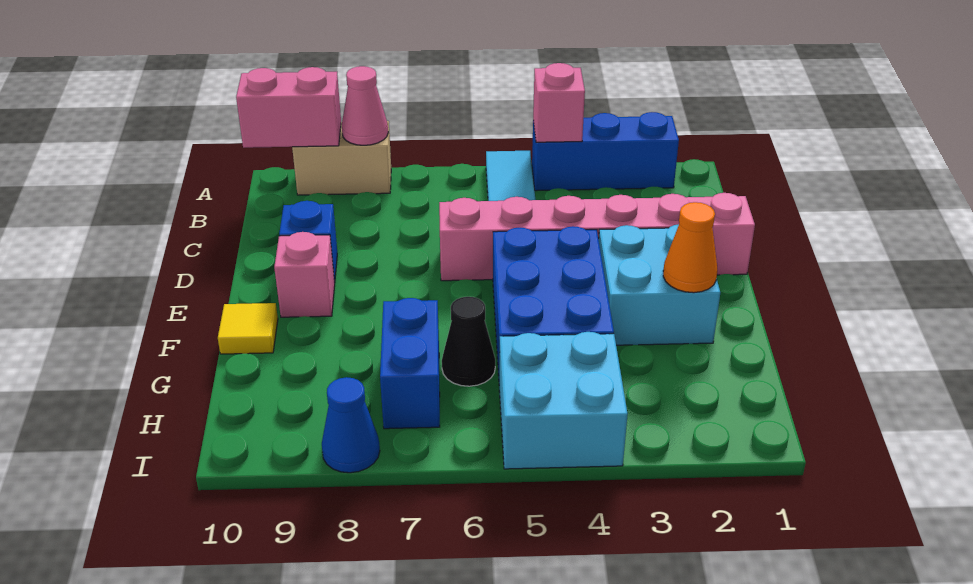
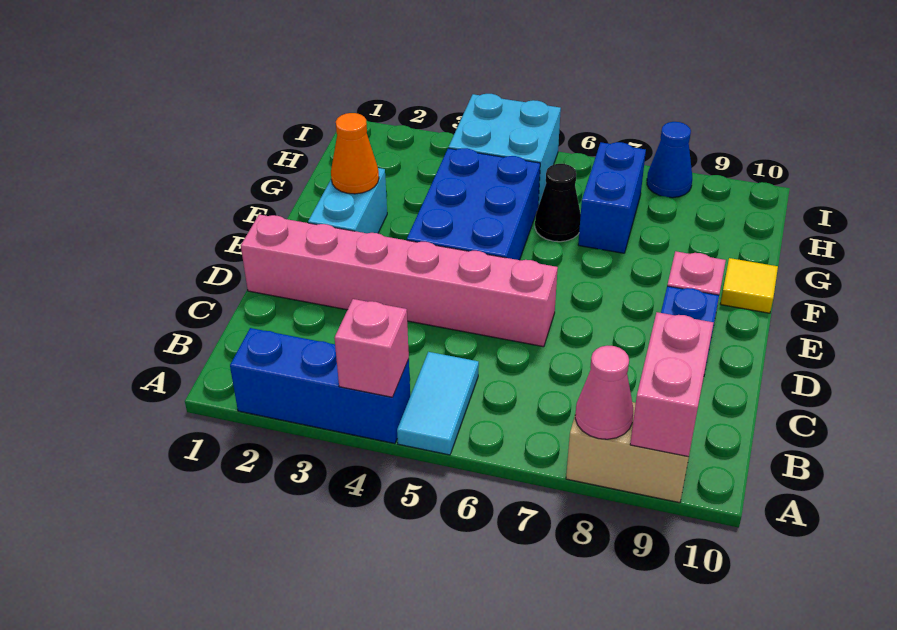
pink 1x2 brick [236,67,341,148] -> pink 1x2 brick turned to [630,312,713,457]
cyan 2x2 brick [599,224,720,345] -> cyan 1x2 brick [308,168,387,233]

